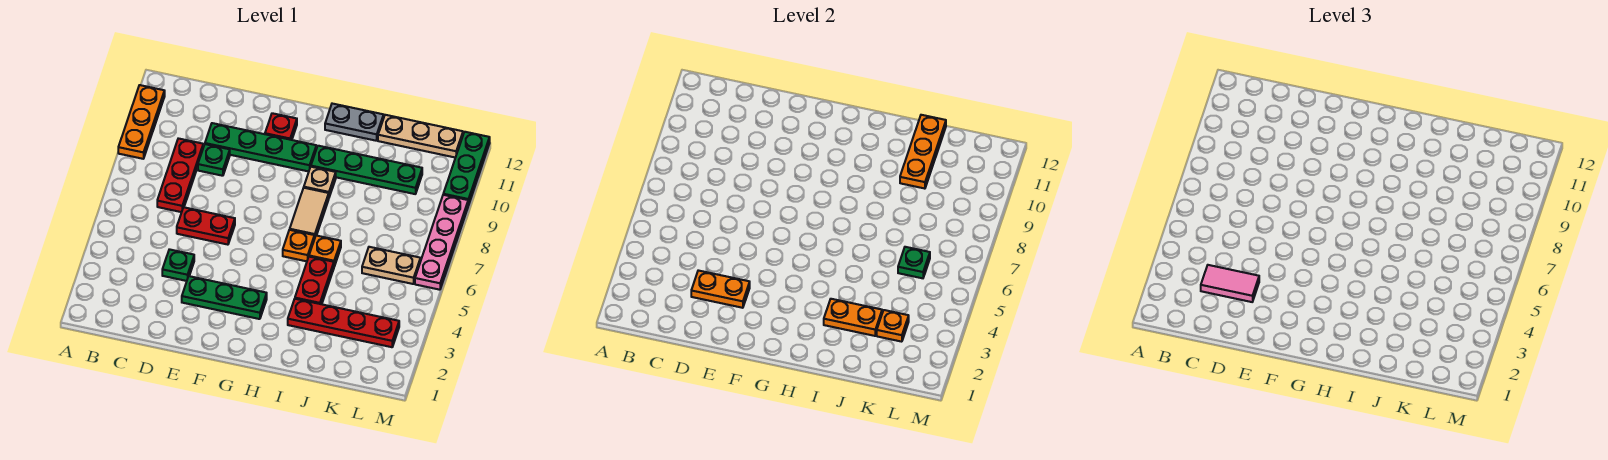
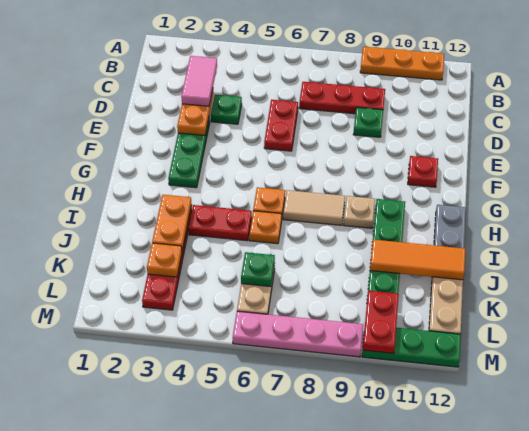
green 1x4 plate [205,123,316,171] -> none
orange 1x3 plate [900,115,946,189] -> orange 1x3 tile [370,240,465,280]
none -> red 1x2 plate [363,291,399,353]

